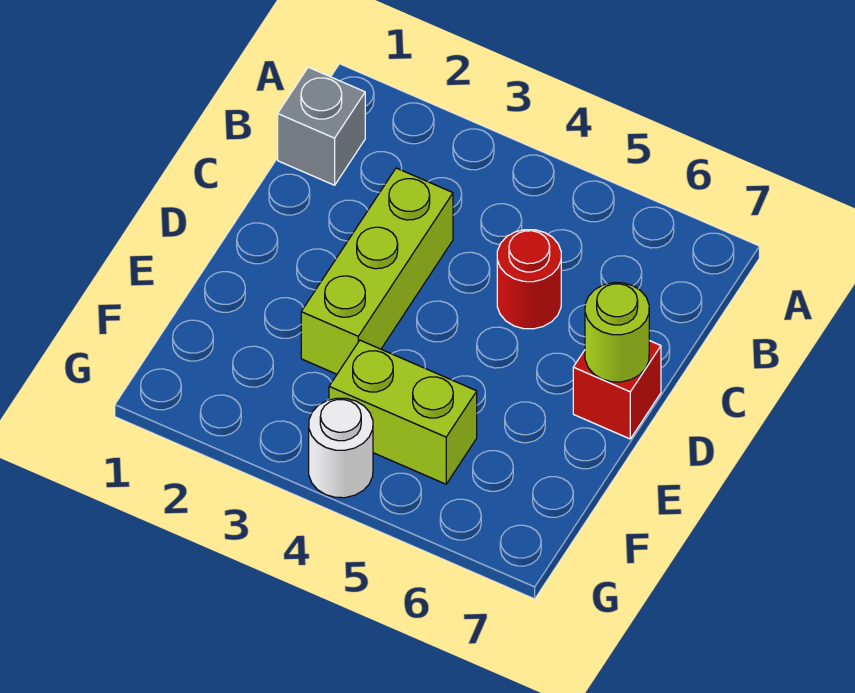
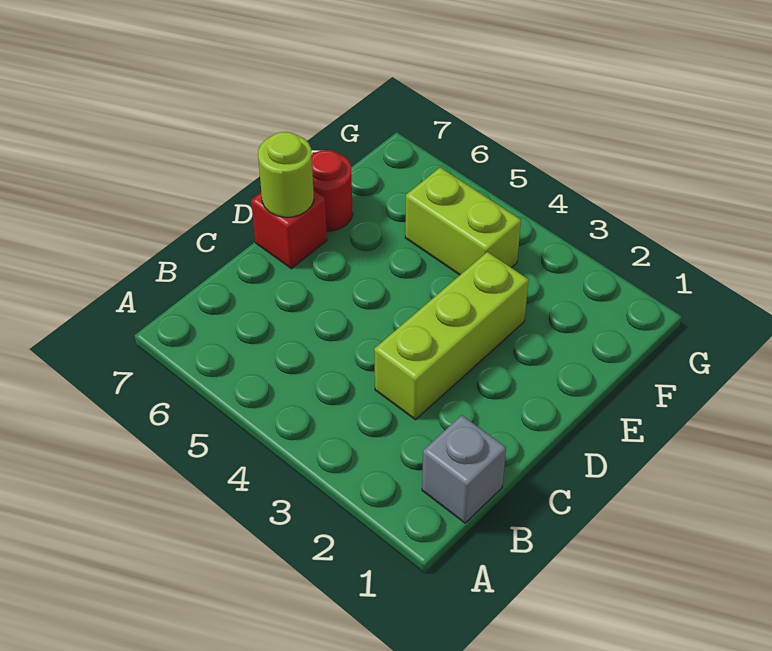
red 1x1 round brick [497,230,561,329] -> red 1x1 round brick moved to [312,150,353,231]
white 1x1 round brick [309,398,373,498] -> none

